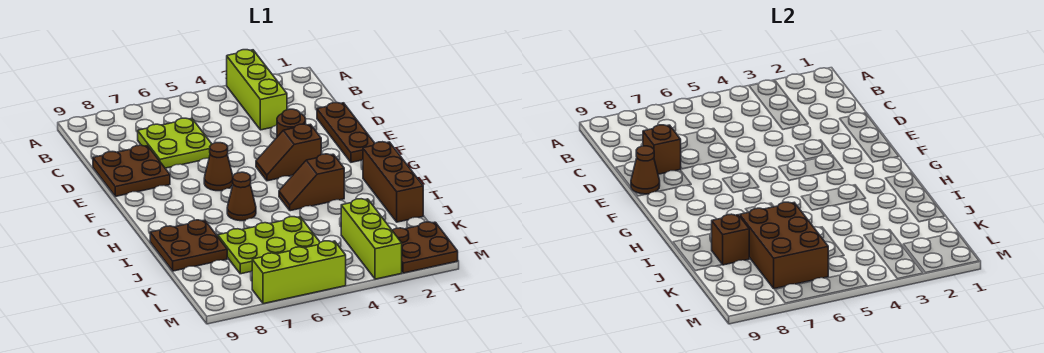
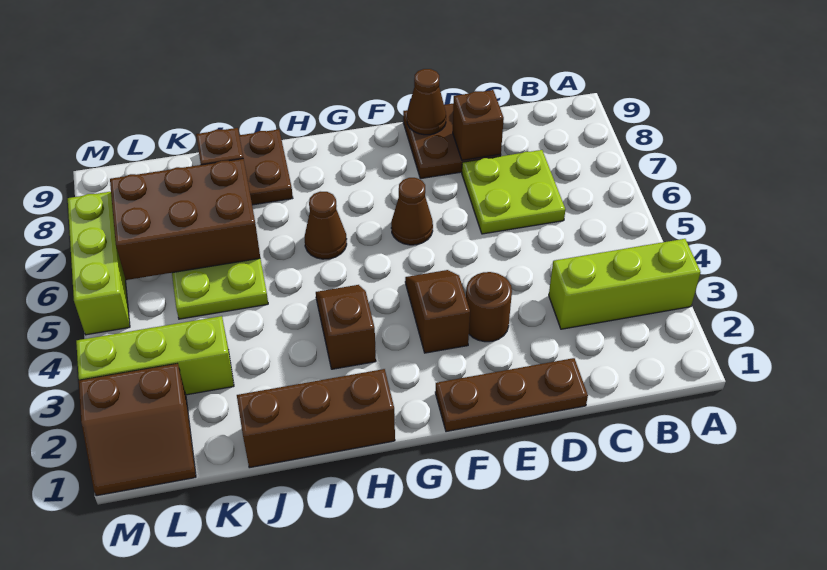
brown 2x2 plate [392,222,458,273] -> brown 2x2 slope [79,363,196,496]

